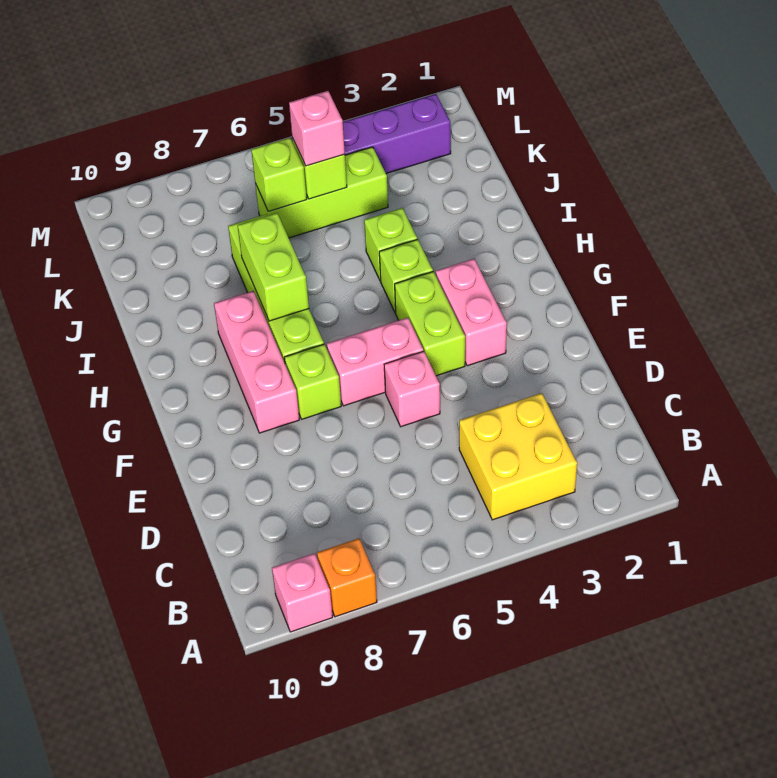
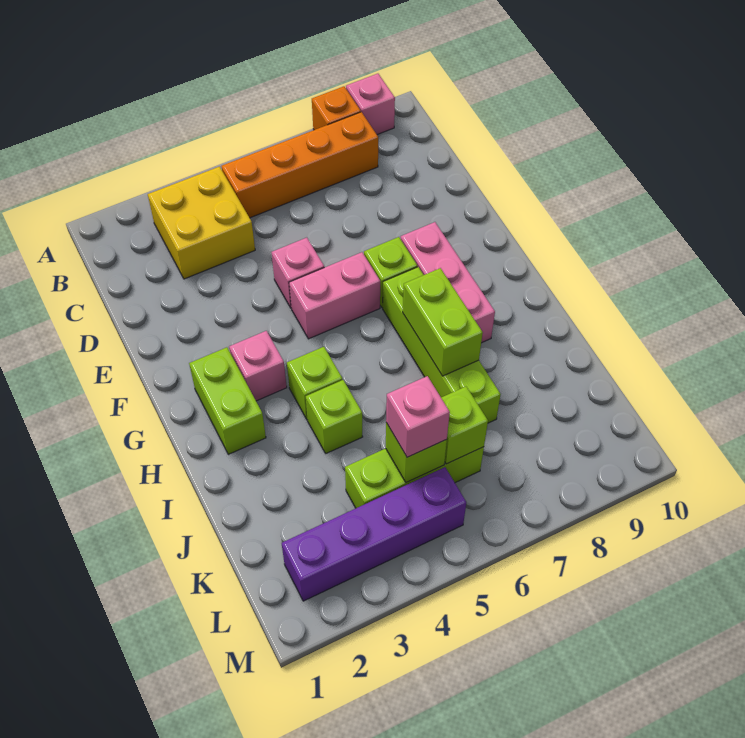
none -> orange 1x4 brick [222,112,378,218]
pink 1x2 brick [436,259,507,366] -> pink 1x1 brick [229,331,287,401]
lime 1x2 brick [395,272,465,376] -> lime 1x2 brick moved to [189,347,266,454]

